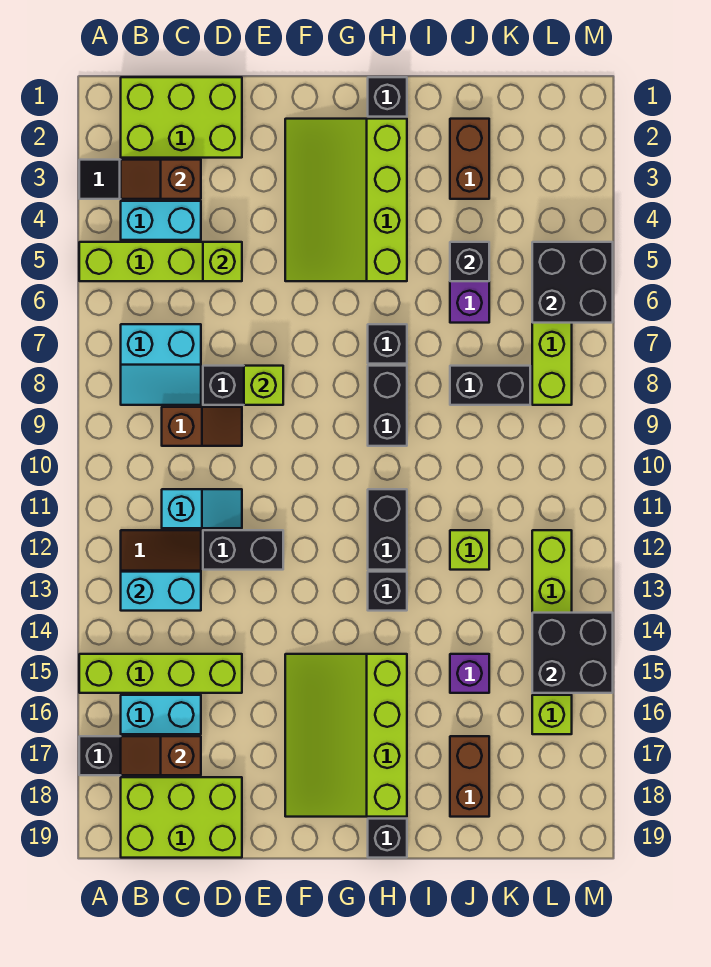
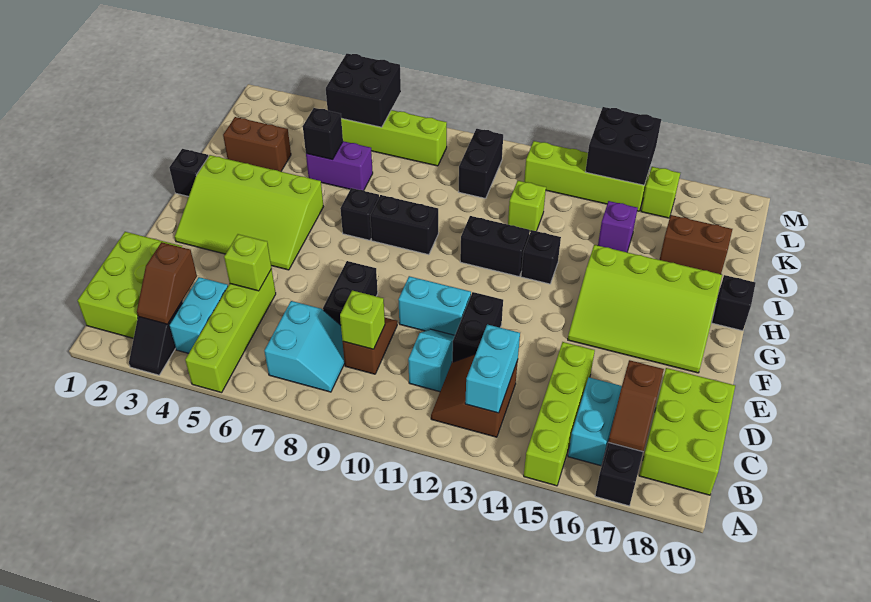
lime 1x1 brick [244,366,283,405] -> lime 1x1 brick moved to [340,290,385,349]
none -> cyan 1x2 brick [398,276,471,335]
black 1x2 brick [450,366,530,405] -> black 1x2 brick moved to [459,129,503,198]

